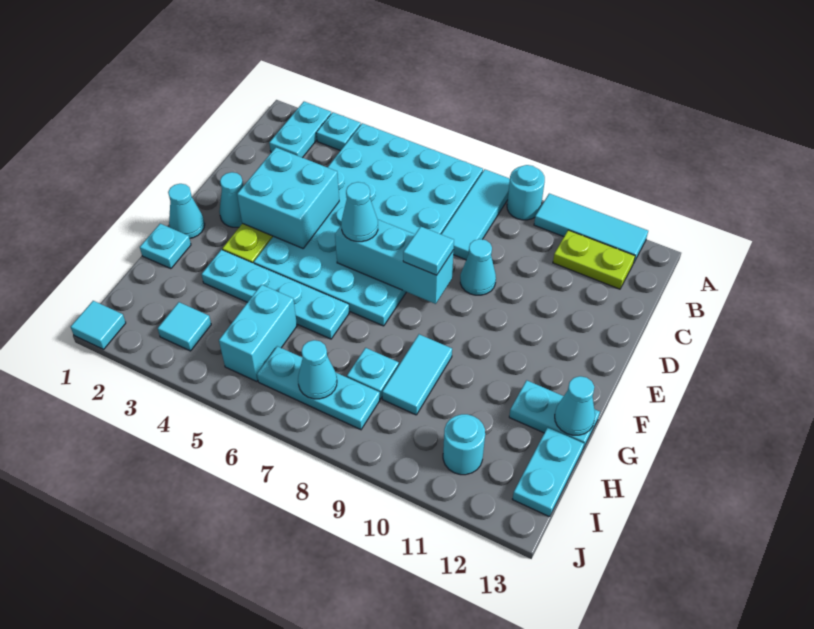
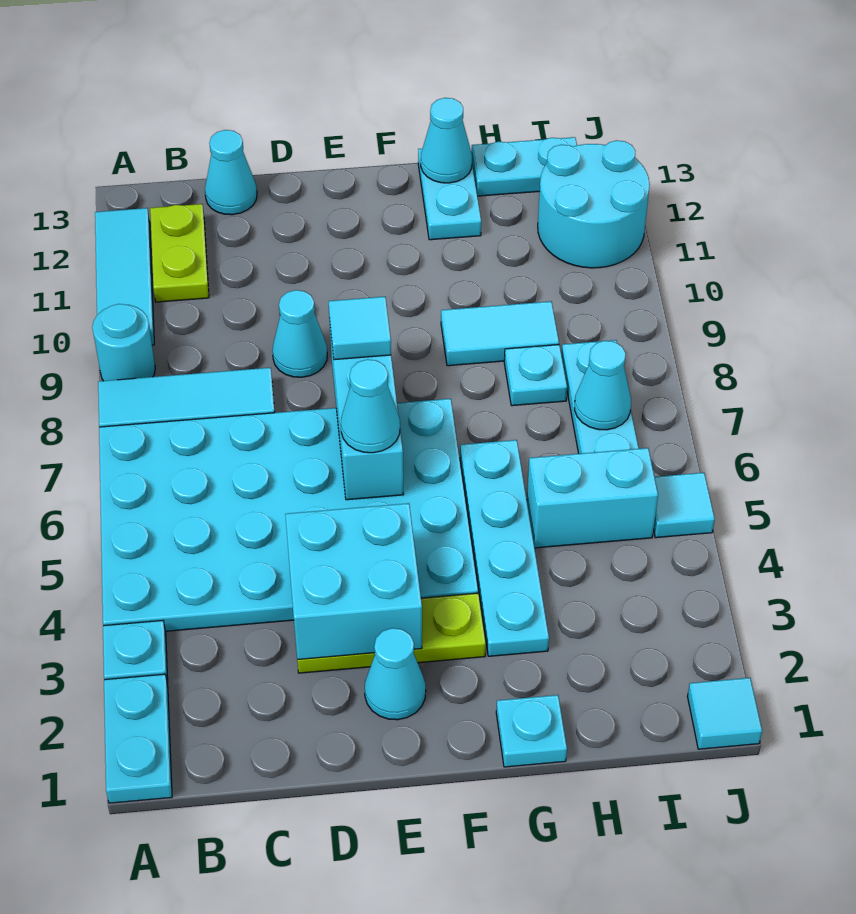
cyan 1x2 plate [269,102,331,158] -> cyan 1x2 plate turned to [104,674,172,803]
cyan 1x1 cone [168,184,205,238] -> cyan 1x1 cone moved to [205,130,257,215]
cyan 1x1 tile [158,302,211,351] -> cyan 1x1 tile moved to [653,473,715,538]
cyan 1x1 round brick [443,414,485,475] -> cyan 2x2 round brick [538,140,650,268]

